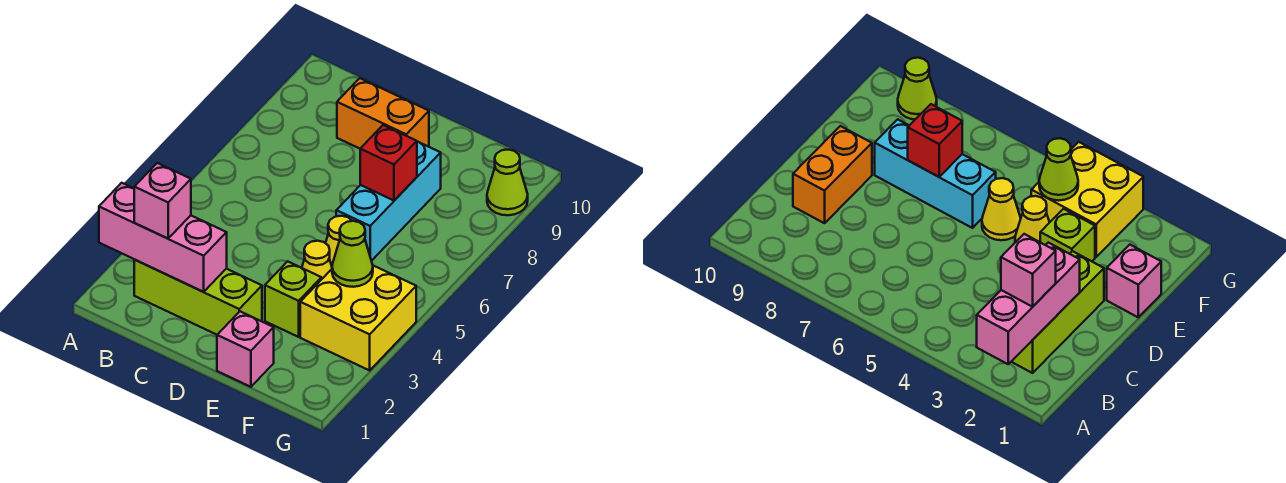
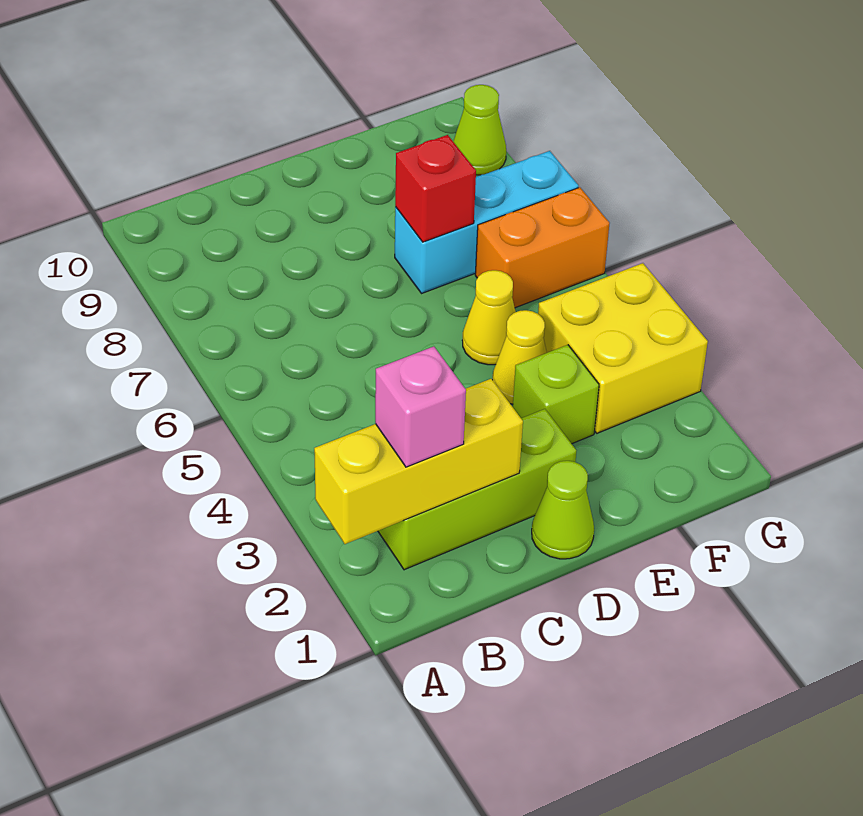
pink 1x3 brick [99,183,227,292] -> yellow 1x3 brick [314,379,523,544]
orange 1x2 brick [337,78,429,149] -> orange 1x2 brick moved to [475,187,610,308]
pink 1x1 brick [217,311,274,387] -> none
cyan 1x3 brick [336,141,441,261] -> cyan 1x3 brick turned to [395,151,578,294]
lime 1x1 cone [332,221,373,287] -> lime 1x1 cone moved to [532,461,594,559]

